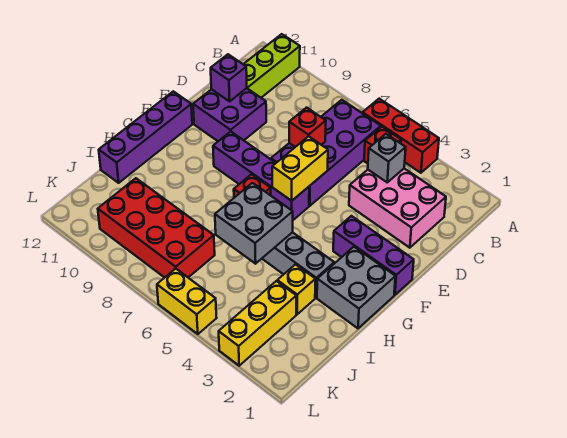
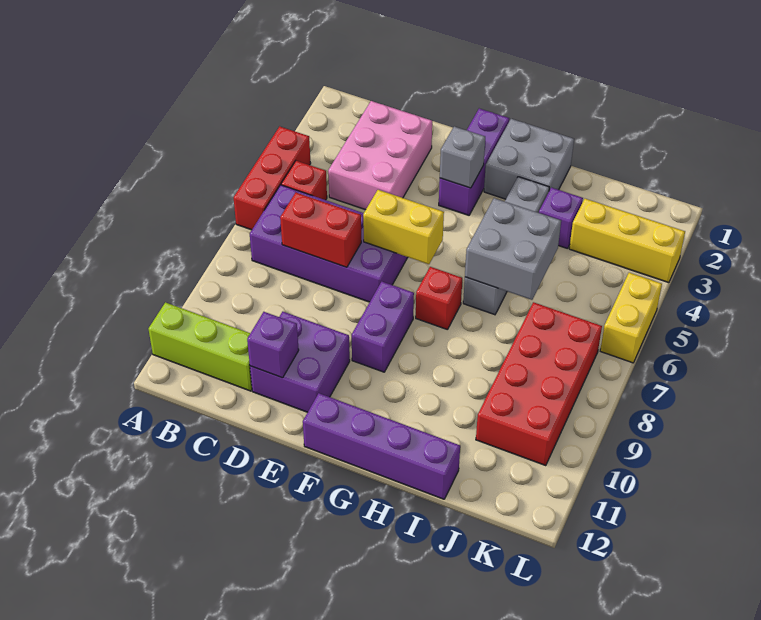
grey 1x1 brick [368,134,406,182] -> grey 1x1 brick moved to [440,126,485,188]
red 1x1 brick [289,108,326,147] -> red 1x2 brick [280,193,361,267]
purple 1x4 brick [213,132,309,220] -> purple 1x2 brick [352,282,414,372]
yellow 1x1 brick [277,264,315,314] -> purple 1x1 brick [539,188,583,249]

